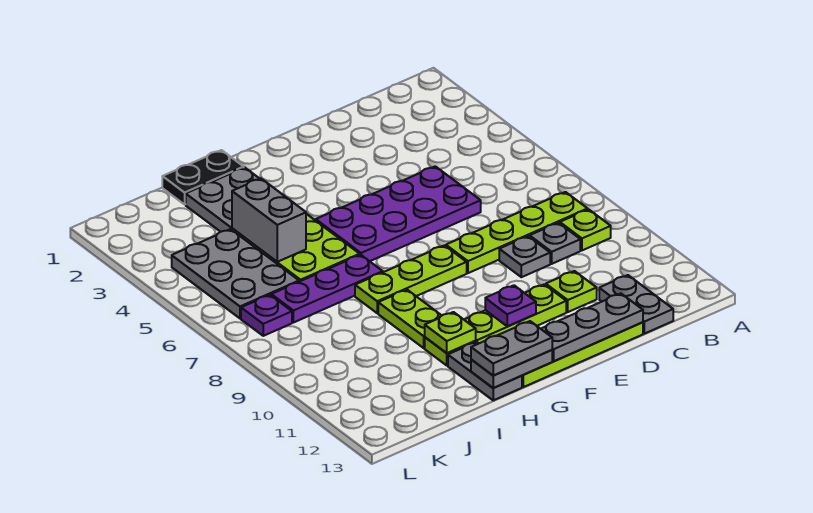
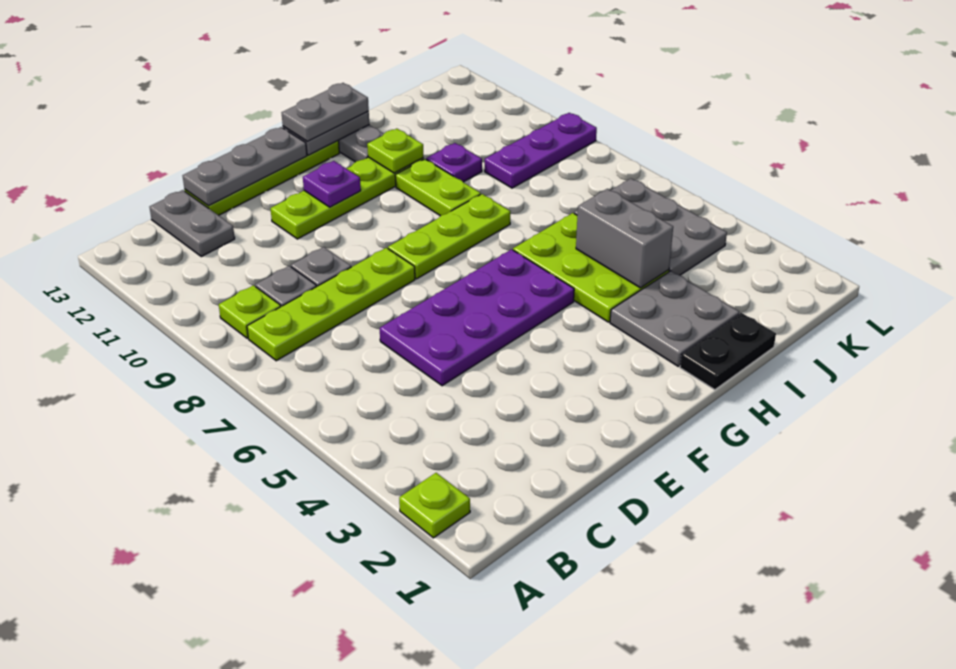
lime 1x1 plate [546,271,597,312] -> lime 1x1 plate moved to [399,473,470,538]
purple 1x3 plate [271,255,383,323] -> purple 1x3 plate moved to [485,113,597,188]
purple 1x1 plate [241,295,292,336] -> purple 1x1 plate moved to [426,143,482,182]

